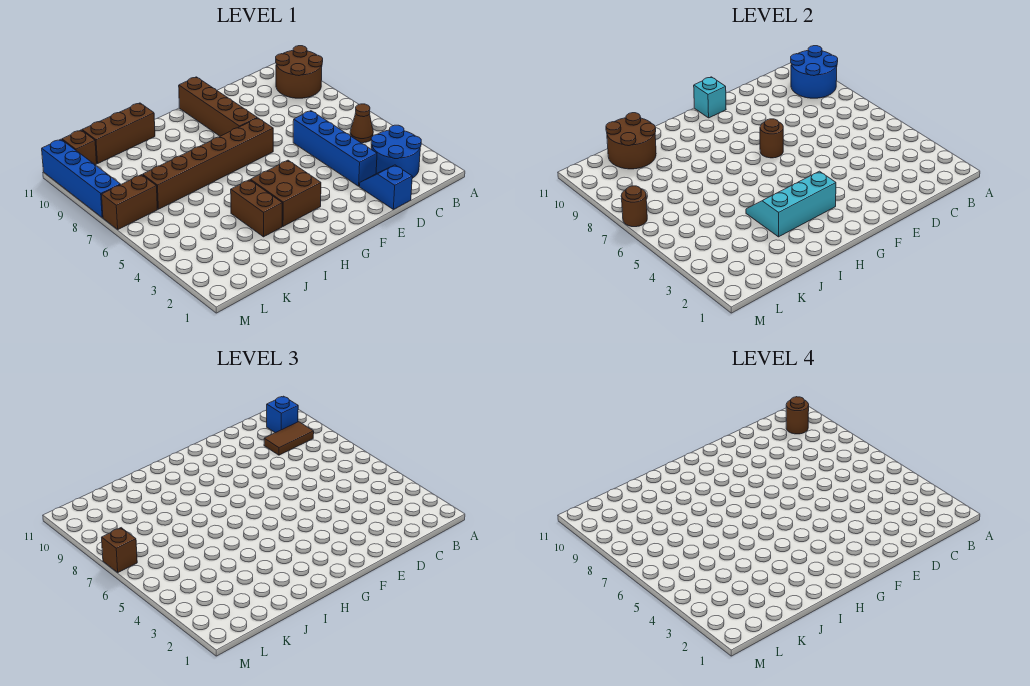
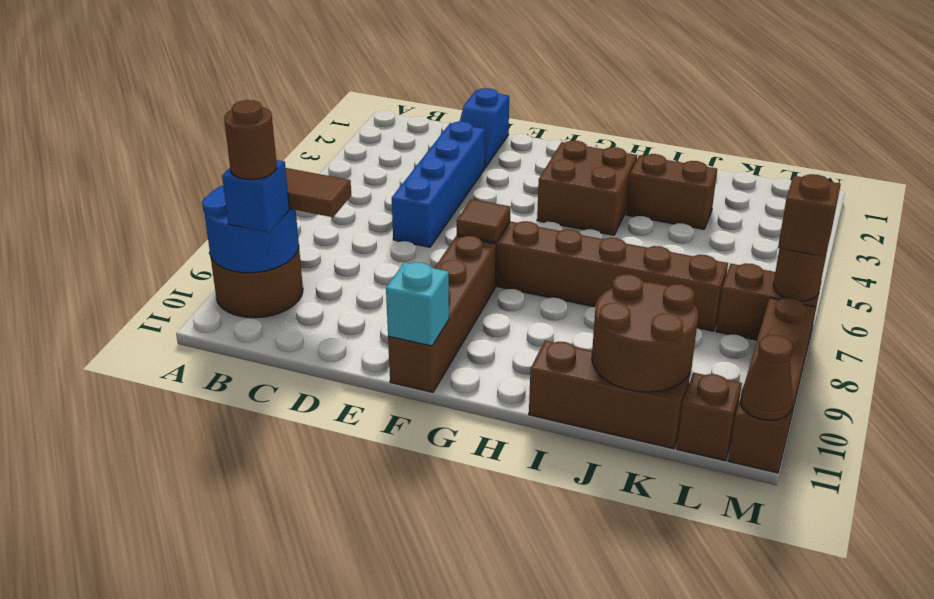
blue 2x2 round brick [371,125,421,178] -> none
brown 1x1 cone [350,104,373,143] -> brown 1x1 cone moved to [740,335,793,420]
brown 1x1 round brick [760,119,783,158] -> brown 1x1 tile [457,199,510,242]
cyan 2x3 slope [746,171,836,237] -> none
brown 1x2 brick [231,180,282,237] -> brown 1x2 brick turned to [626,154,717,229]
blue 1x4 brick [42,139,120,218] -> brown 1x4 brick [728,298,815,473]

